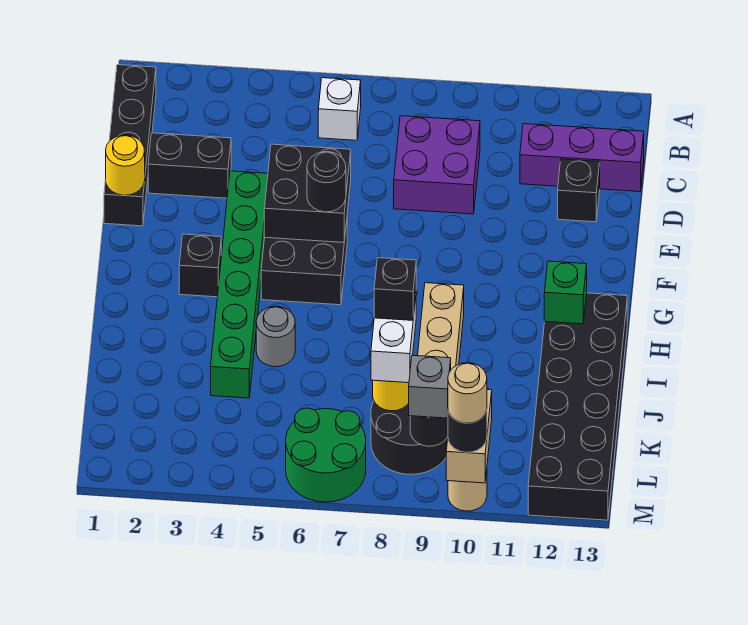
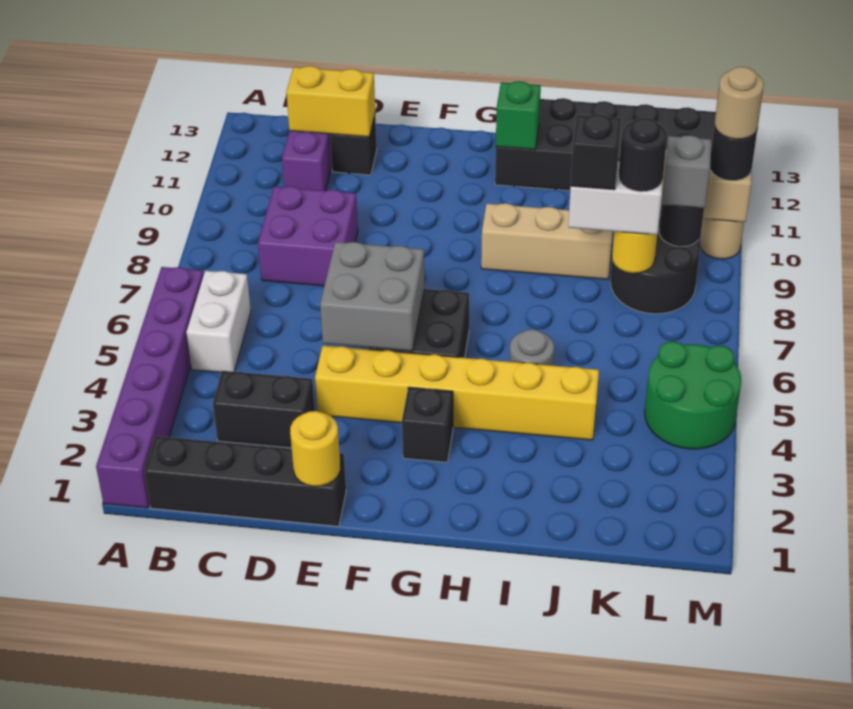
none -> purple 1x6 brick [96,267,204,508]
white 1x1 brick [318,78,361,140] -> white 1x2 brick [186,271,251,372]
none -> yellow 1x2 brick [286,66,375,137]
black 1x2 brick [148,133,231,198] -> black 1x2 brick turned to [213,371,315,448]
green 1x6 brick [211,171,268,398] -> yellow 1x6 brick [315,346,599,440]
black 2x2 brick [264,144,351,243] -> grey 2x2 brick [320,242,425,351]
black 1x1 round brick [307,152,346,212] -> black 1x1 round brick moved to [619,118,667,192]
green 2x2 round brick [286,408,366,502] -> green 2x2 round brick moved to [645,341,741,449]

